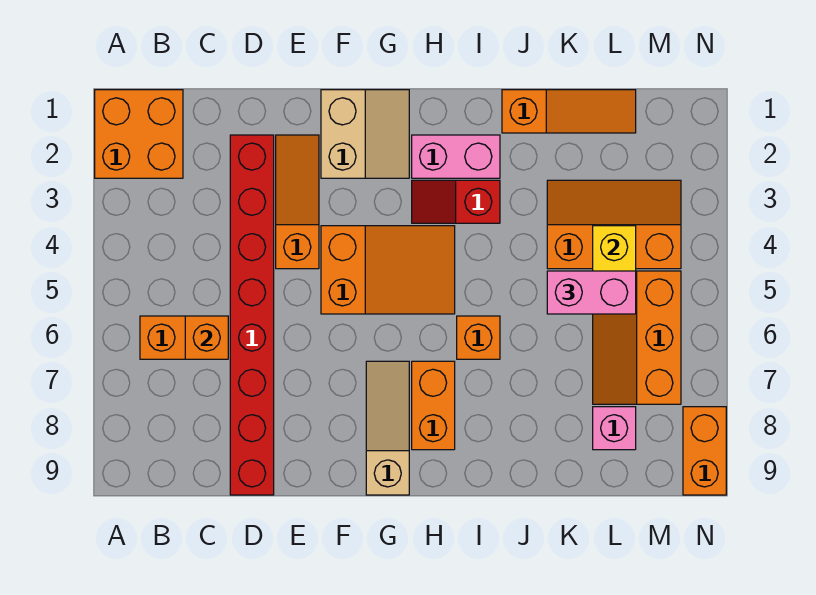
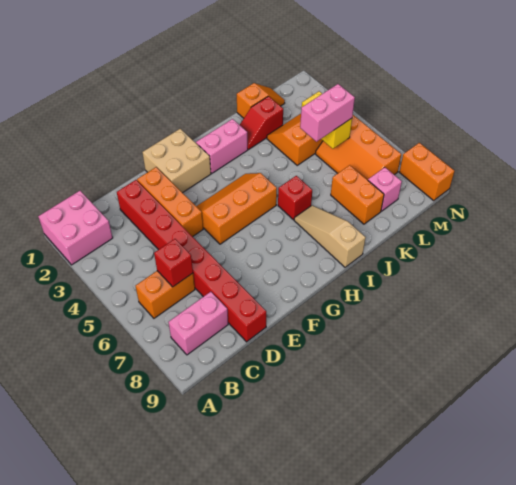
orange 2x2 brick [95,90,183,178] -> pink 2x2 brick [38,191,113,265]
none -> pink 1x2 brick [168,292,228,355]
orange 1x1 brick [185,316,228,359] -> red 1x1 brick [154,239,193,287]
orange 1x3 slope [276,135,319,269] -> orange 1x3 brick [137,167,203,237]
tan 2x2 slope [321,90,409,178] -> tan 2x2 brick [142,129,211,193]
orange 2x3 slope [321,226,455,314] -> orange 2x3 slope turned to [196,173,277,244]
tan 1x3 slope [366,361,409,495] -> tan 1x3 slope moved to [294,205,366,267]
red 1x2 slope [412,180,500,223] -> red 1x2 slope moved to [240,96,283,150]
orange 1x2 brick [412,361,455,450] -> orange 1x2 brick moved to [331,165,384,224]
orange 1x1 brick [457,316,500,359] -> red 1x1 brick [278,176,312,220]
orange 1x3 slope [502,90,636,133] -> orange 1x2 slope [237,83,285,118]

